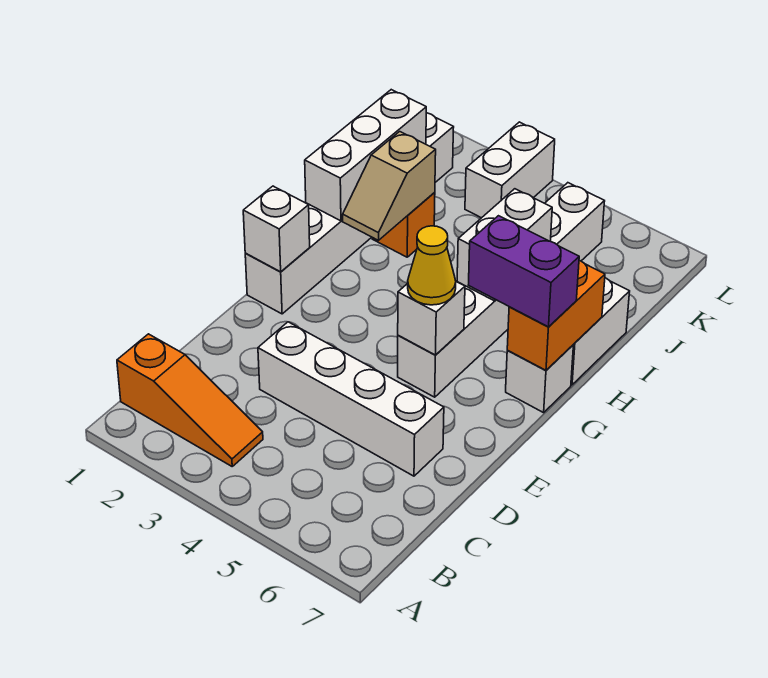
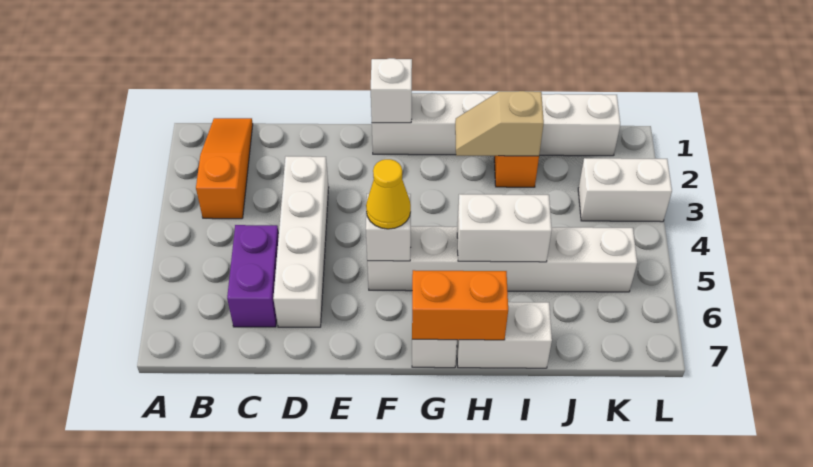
orange 1x3 slope [117,334,263,466] -> orange 1x3 slope turned to [196,118,253,219]
purple 1x2 brick [469,216,579,327] -> purple 1x2 brick moved to [227,225,279,327]
white 1x3 brick [305,90,426,221] -> none

